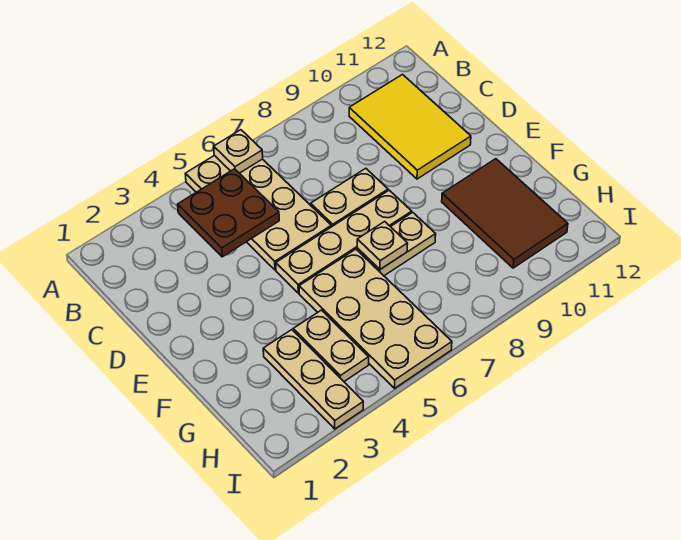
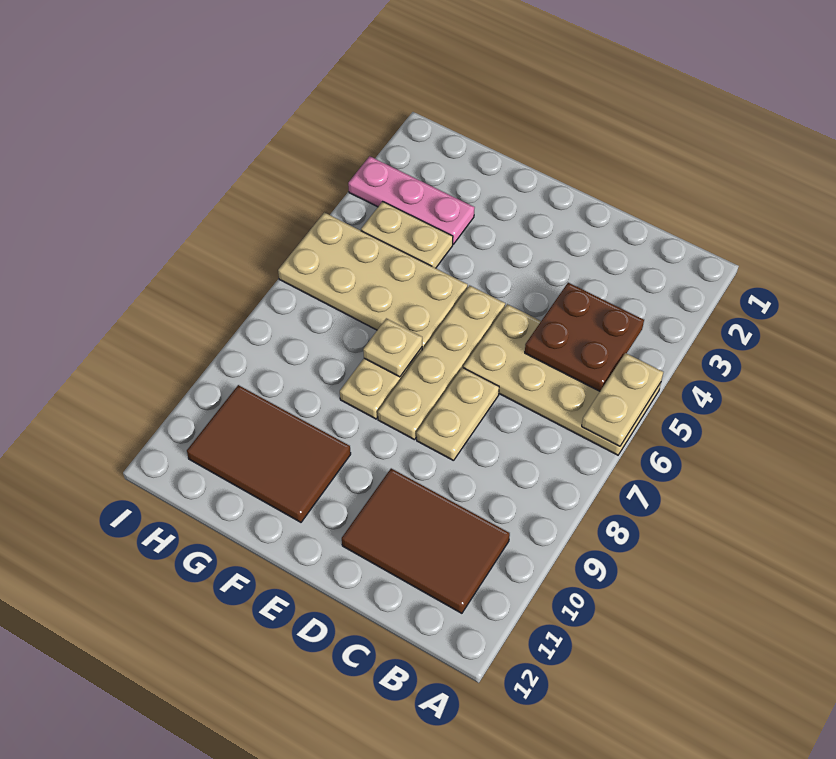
tan 1x1 plate [214,130,263,173] -> tan 1x2 plate [582,353,663,446]
yellow 2x3 tile [349,75,471,179] -> brown 2x3 tile [342,468,510,613]
tan 1x3 plate [263,330,363,429] -> pink 1x3 plate [348,156,475,244]

